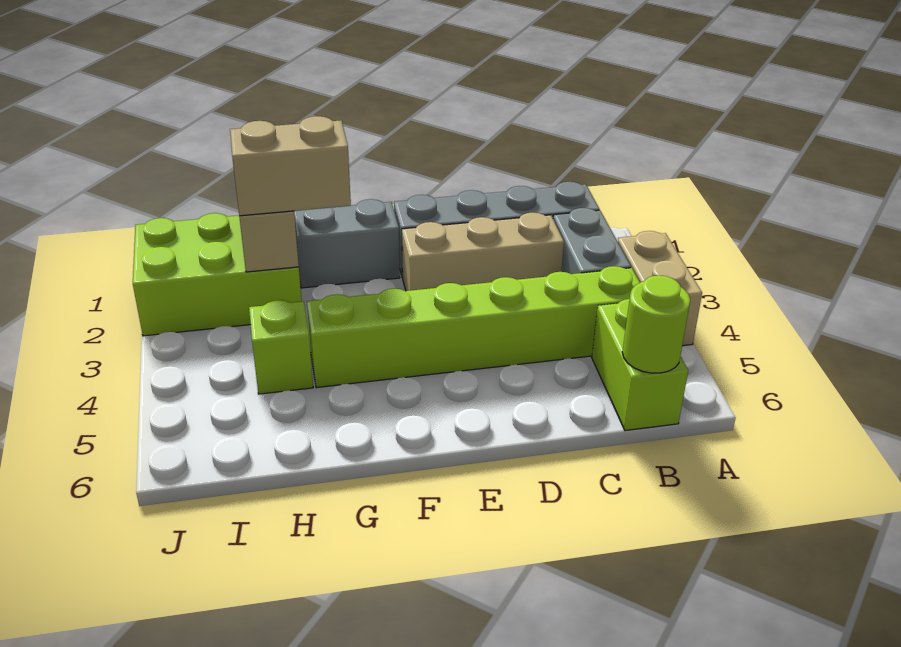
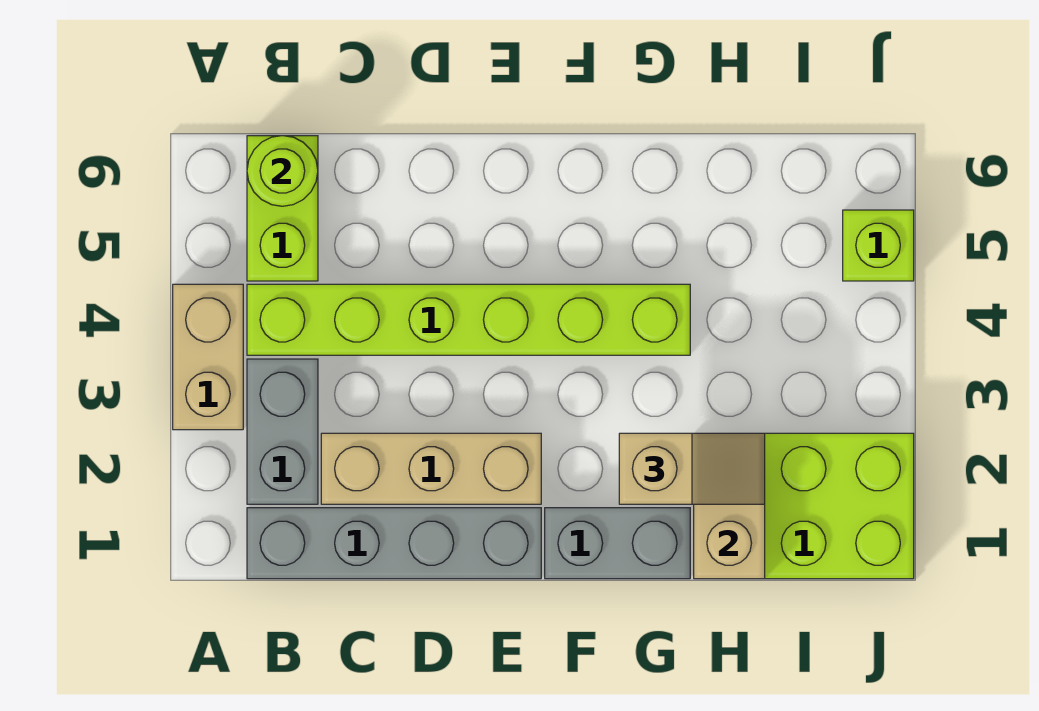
tan 1x2 brick [230,116,351,216] -> tan 1x2 slope [619,433,765,504]
lime 1x1 brick [249,300,313,394] -> lime 1x1 brick moved to [843,210,914,281]

